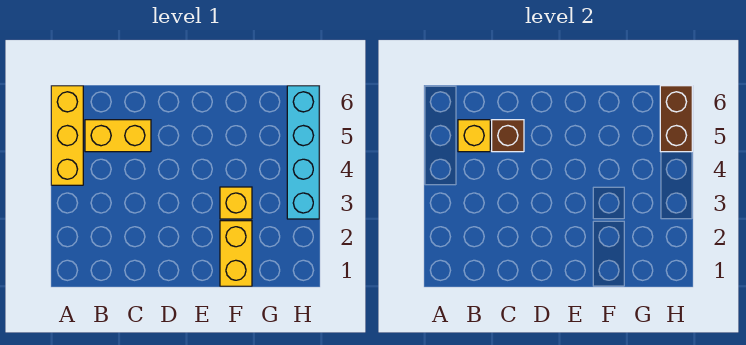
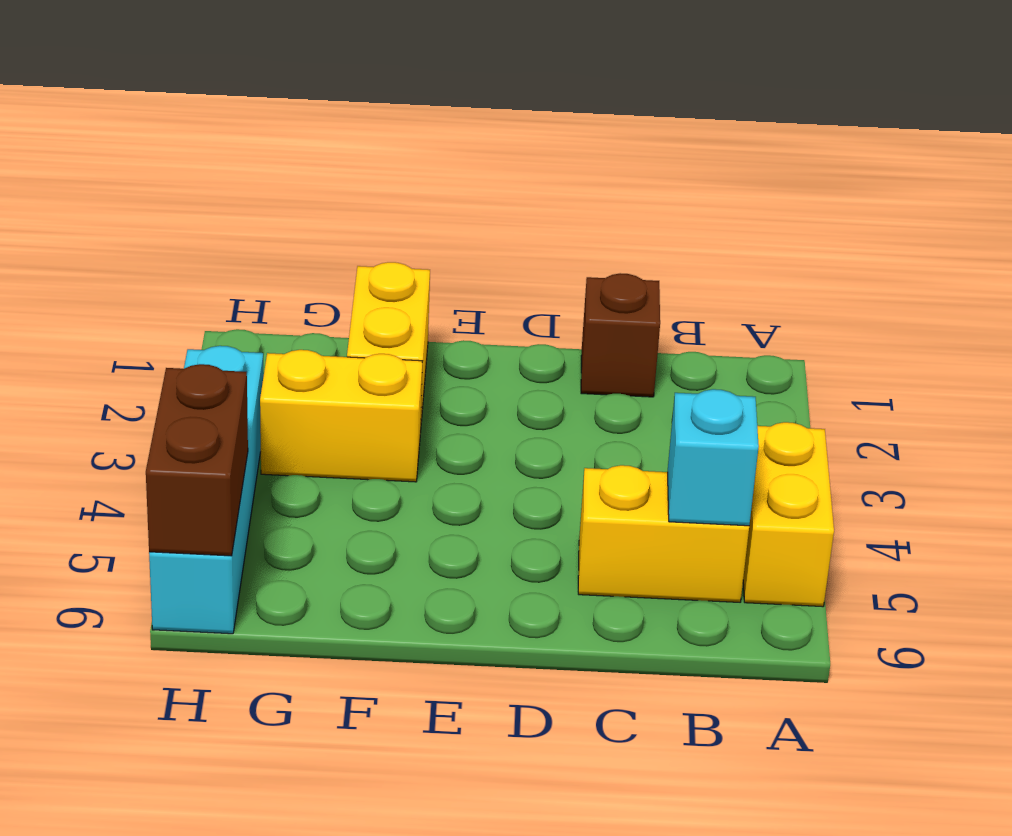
yellow 1x3 brick [51,86,83,185] -> yellow 1x2 brick [743,422,834,607]
yellow 1x1 brick [458,120,490,152] -> cyan 1x1 brick [668,389,759,526]
brown 1x1 brick [492,120,524,152] -> brown 1x1 brick moved to [581,273,660,397]
yellow 1x1 brick [220,187,252,219] -> yellow 1x2 brick [260,350,422,482]

